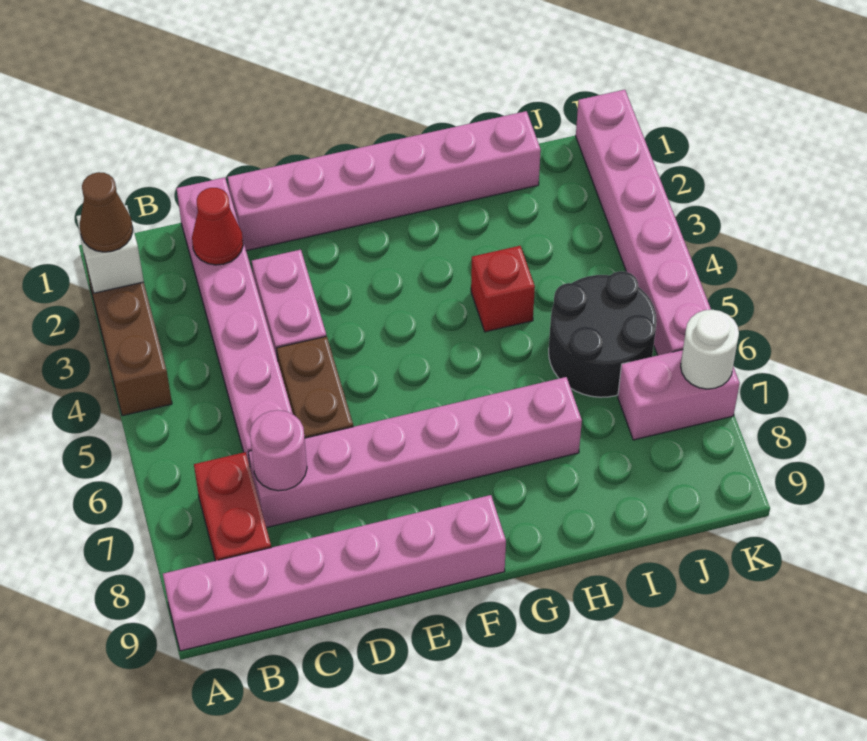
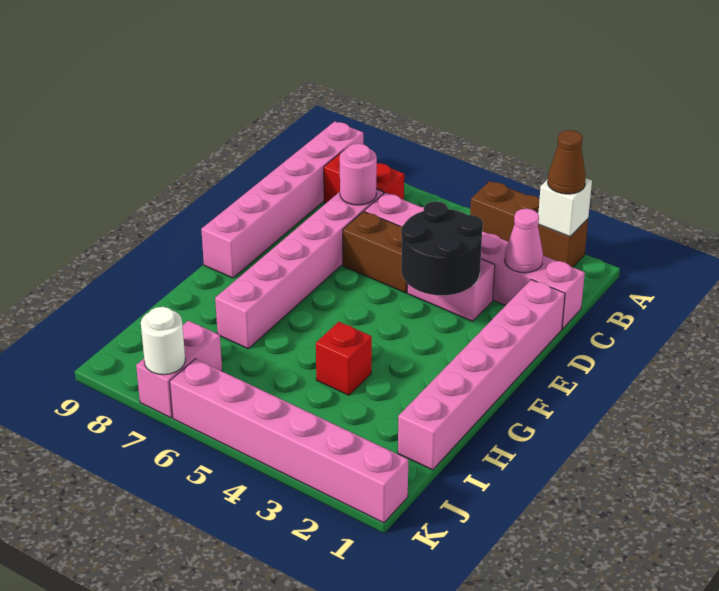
red 1x1 cone [192,188,243,265] -> pink 1x1 cone [505,209,543,273]
black 2x2 round brick [549,271,657,397] -> black 2x2 round brick moved to [401,201,483,295]

